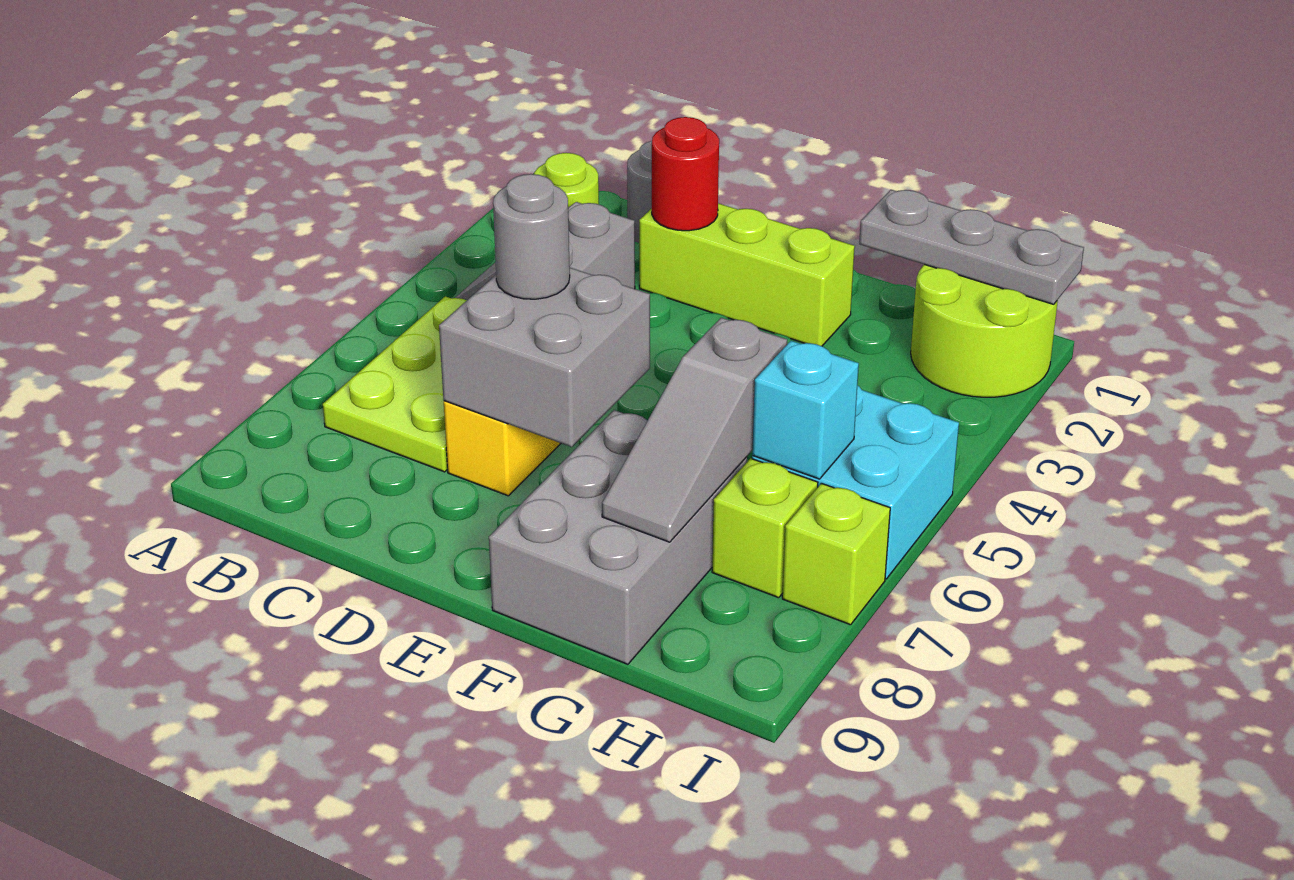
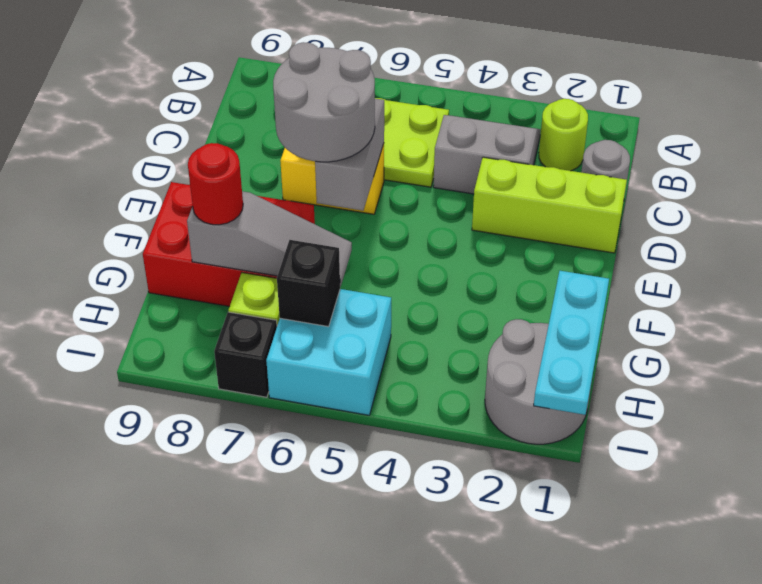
lime 1x3 brick [639,203,855,346] -> lime 1x3 brick turned to [472,157,627,253]
red 1x1 round brick [652,117,719,231] -> red 1x1 round brick moved to [188,143,243,225]
grey 2x2 brick [439,268,650,447] -> grey 1x2 brick [315,99,384,211]
grey 1x1 round brick [493,174,570,299] -> grey 2x2 round brick [273,42,375,162]
grey 2x3 brick [489,410,747,664] -> red 2x3 brick [143,182,315,307]
grey 1x3 plate [859,190,1084,304] -> cyan 1x3 plate [534,271,609,415]
grey 1x3 slope [602,318,787,542] -> grey 1x3 slope turned to [187,191,352,286]
lime 2x2 round brick [911,264,1058,397] -> grey 2x2 round brick [485,319,592,444]
cyan 1x1 brick [752,341,859,479] -> black 1x1 brick [277,240,340,327]
lime 1x1 brick [782,483,890,625] -> black 1x1 brick [214,312,277,397]

